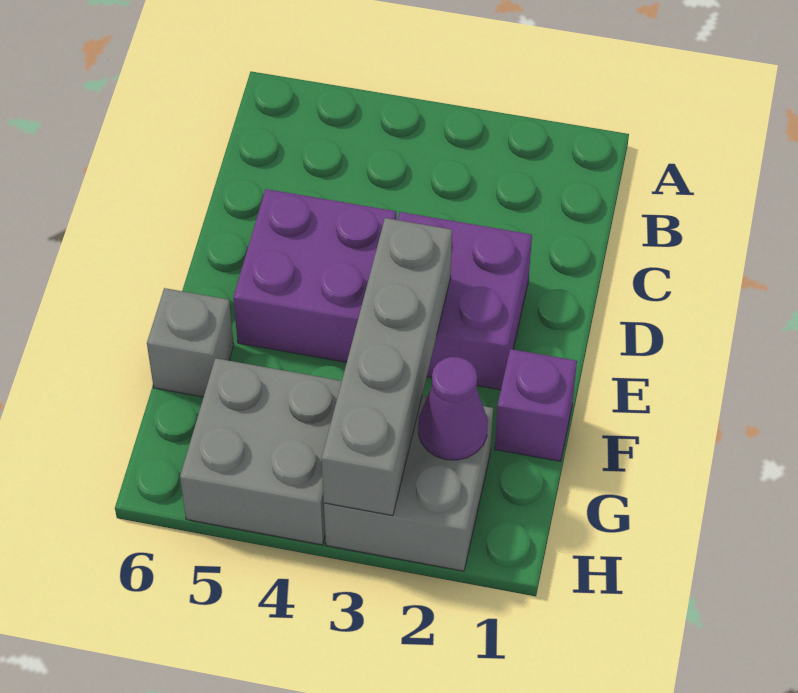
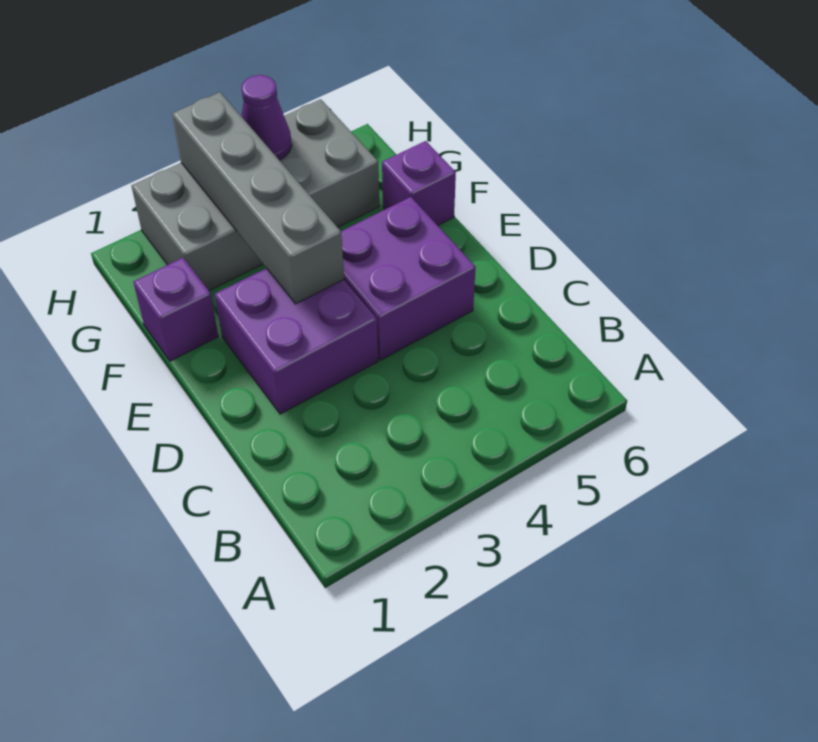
grey 1x1 brick [147,288,234,397] -> purple 1x1 brick [382,141,456,225]
purple 1x1 cone [418,357,488,460] -> purple 1x1 cone moved to [241,75,292,160]

